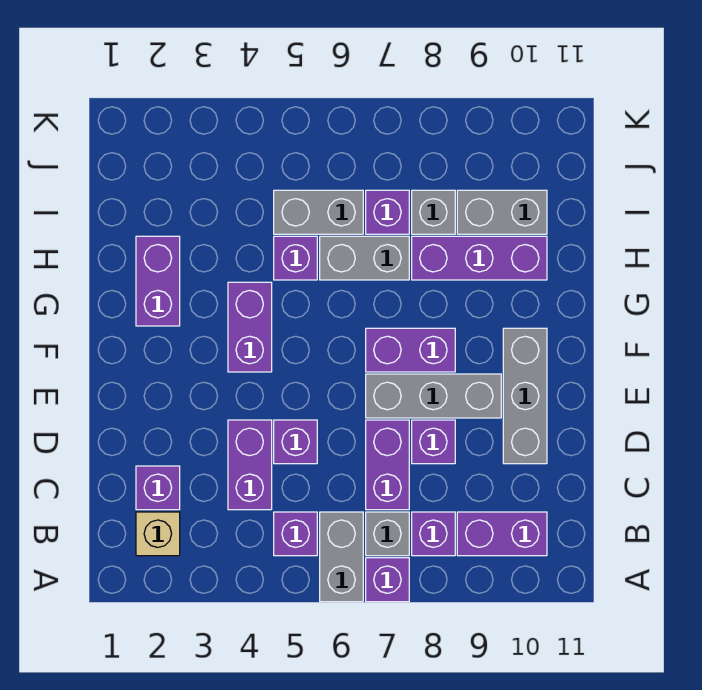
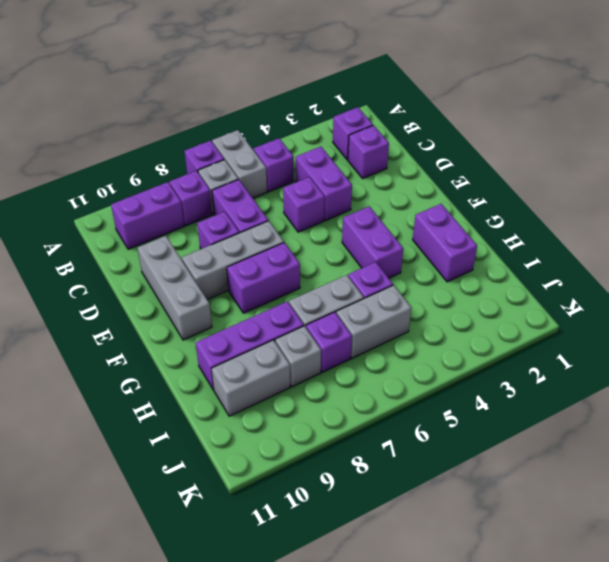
tan 1x1 brick [136,512,180,556] -> purple 1x1 brick [333,107,373,160]

